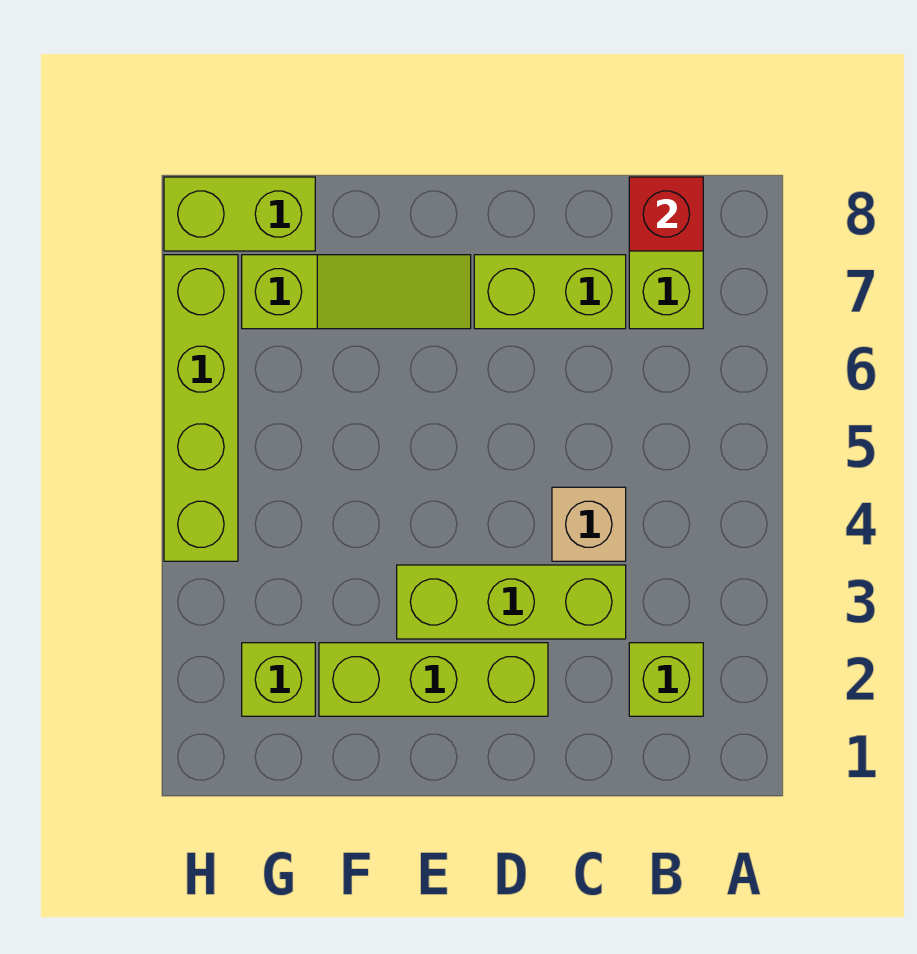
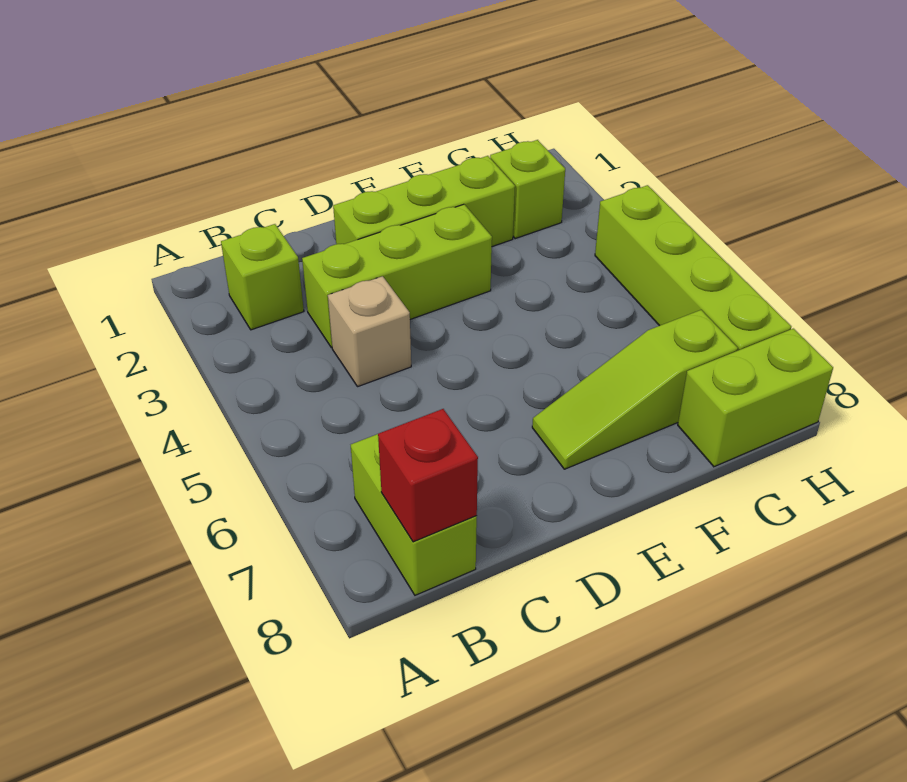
lime 1x2 brick [474,255,626,329] -> none

